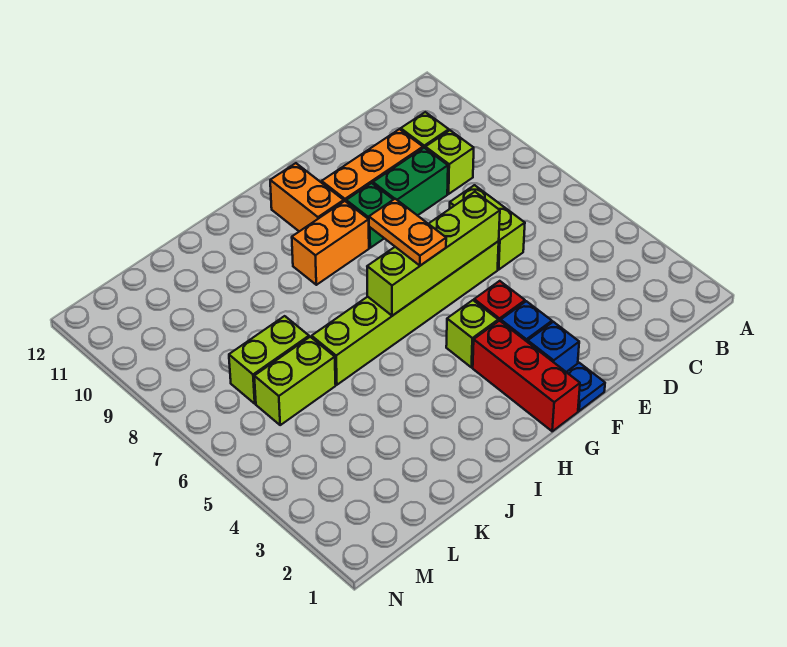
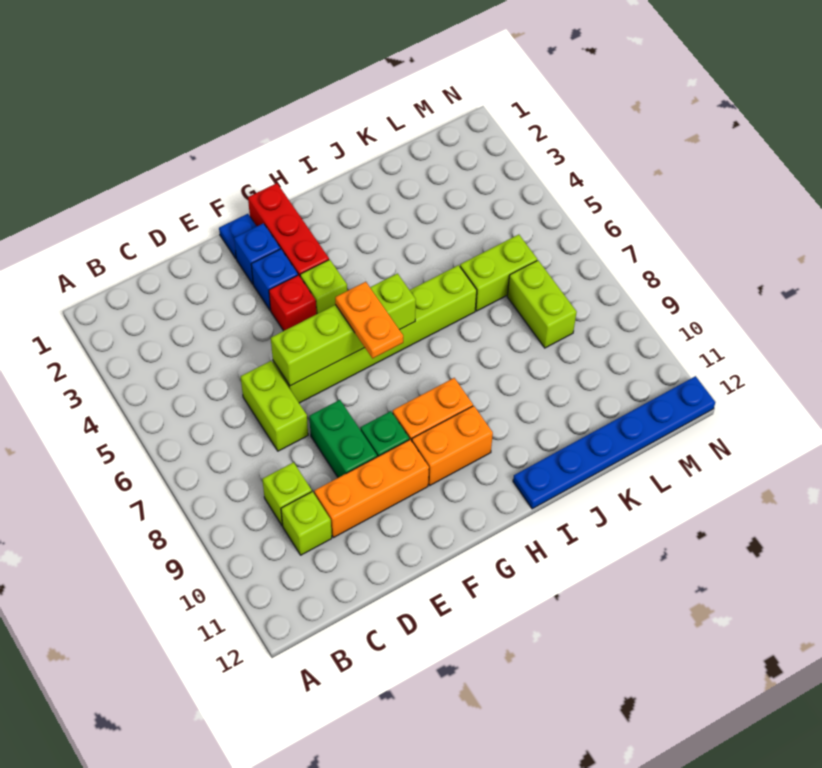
green 1x2 brick [373,148,448,216] -> green 1x2 brick turned to [309,400,377,478]
orange 1x2 brick [270,163,344,231] -> orange 1x2 brick turned to [412,406,493,485]
none -> blue 1x6 plate [513,376,715,509]
lime 1x2 brick [229,316,309,404] -> lime 1x2 brick turned to [507,260,577,348]

